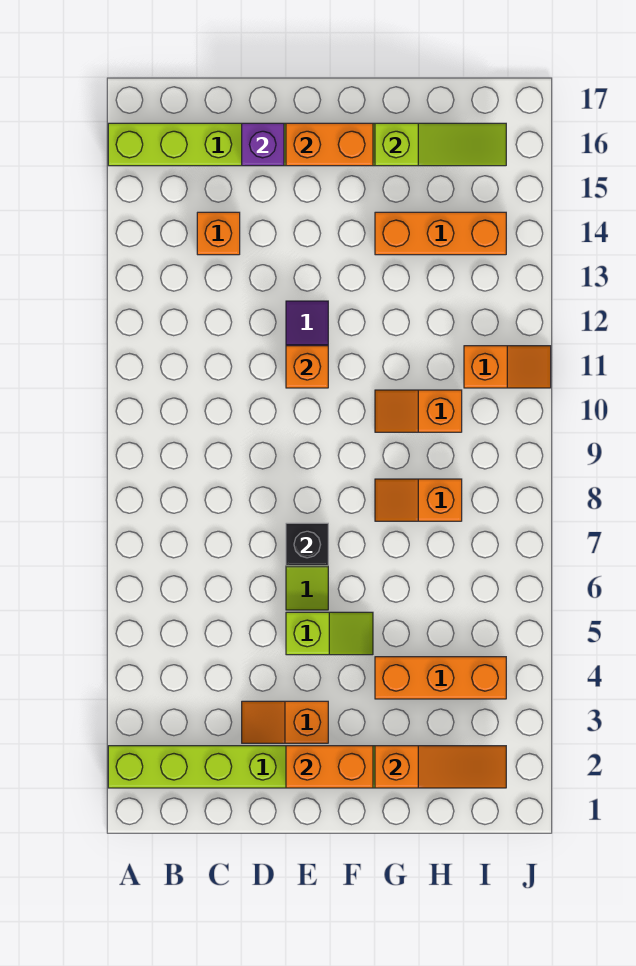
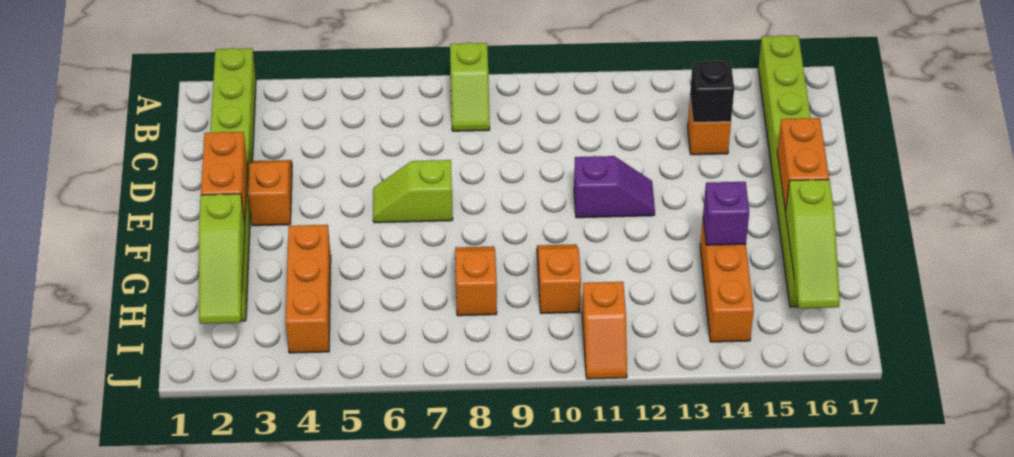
purple 1x1 brick [242,123,284,166] -> purple 1x1 brick moved to [703,182,749,245]
lime 1x2 slope [286,612,373,655] -> lime 1x2 slope moved to [450,42,490,131]
black 1x1 brick [286,523,328,566] -> black 1x1 brick moved to [690,61,734,122]
orange 1x1 brick [286,346,328,388] -> none
orange 1x3 slope [375,746,506,788] -> lime 1x3 slope [199,194,245,324]

